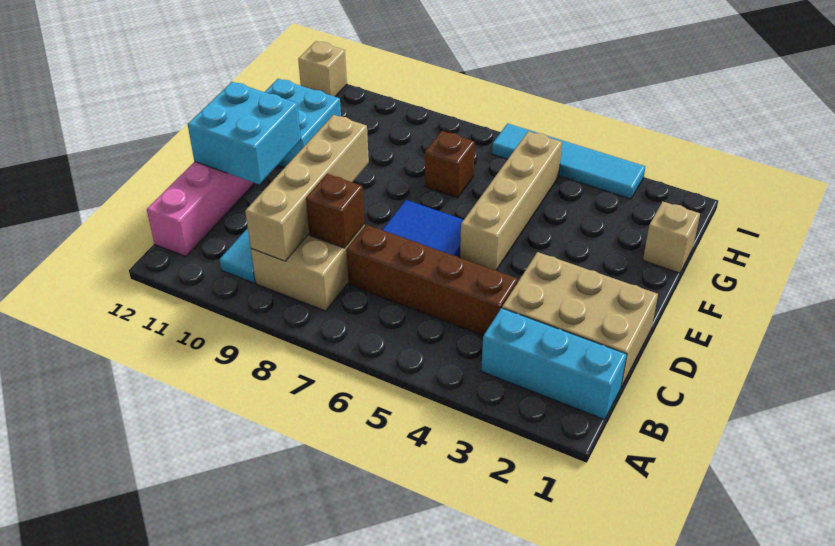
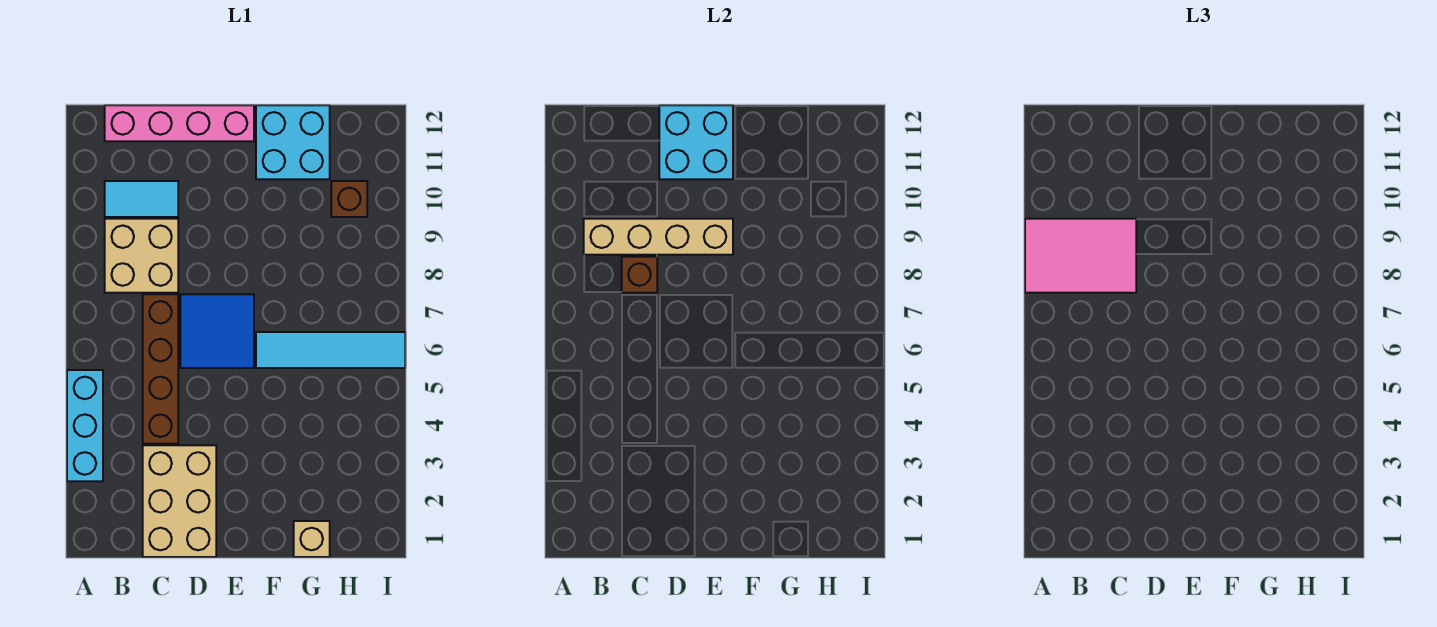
none -> pink 2x3 tile [1025,219,1136,293]
cyan 1x3 brick [481,308,627,420] -> cyan 1x3 brick moved to [67,370,103,481]
tan 1x4 brick [460,131,562,270] -> none
brown 1x1 brick [425,131,475,198] -> brown 1x1 brick moved to [331,181,367,217]
cyan 1x4 tile [492,123,645,199] -> cyan 1x4 tile turned to [256,332,405,368]
tan 1x1 brick [298,41,347,97] -> none

